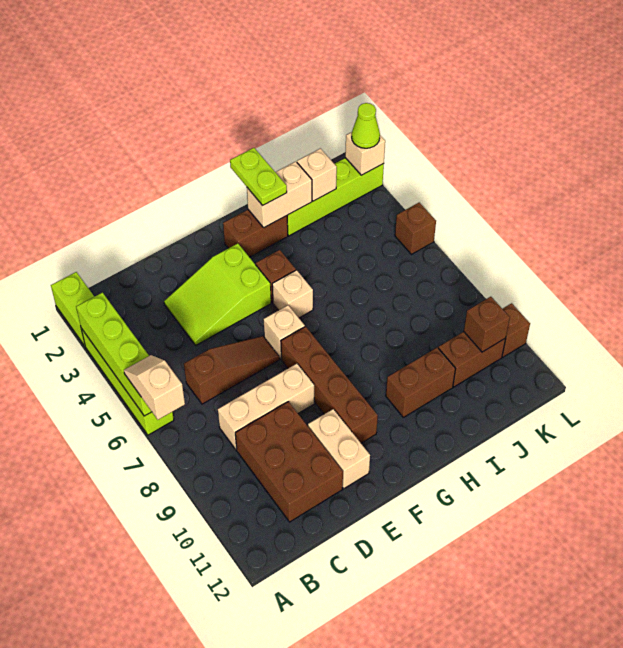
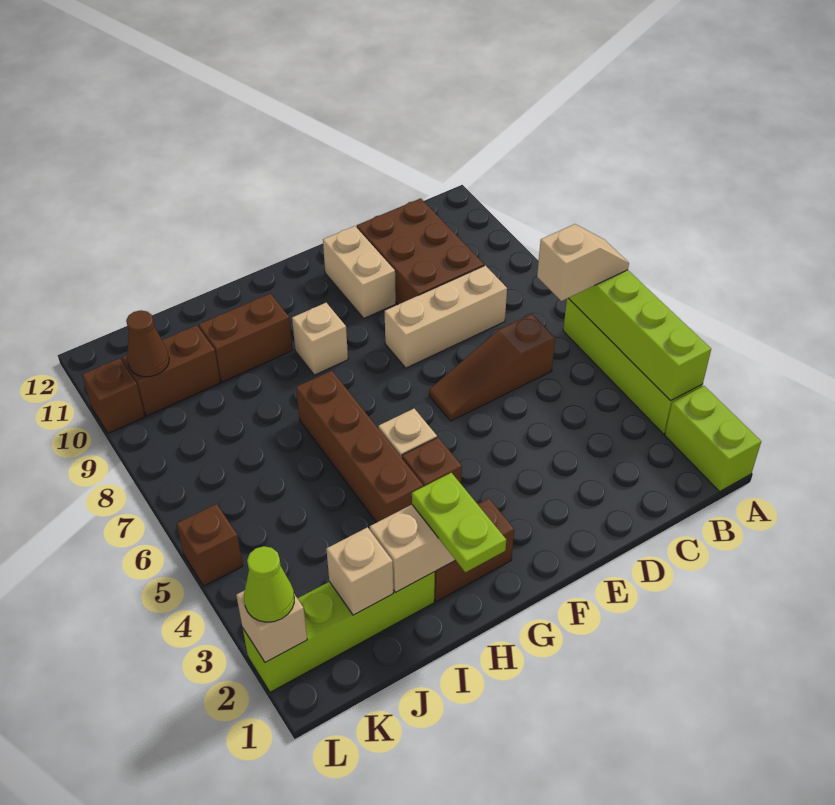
tan 1x2 slope [124,355,185,420] -> tan 1x2 slope turned to [537,224,629,301]
lime 2x3 slope [164,243,271,345] -> none
tan 1x1 brick [264,305,305,359] -> tan 1x1 brick moved to [292,303,348,375]
brown 1x4 brick [281,327,378,443] -> brown 1x4 brick moved to [296,371,423,522]
brown 1x1 brick [464,297,510,352] -> brown 1x1 cone [126,310,169,377]

